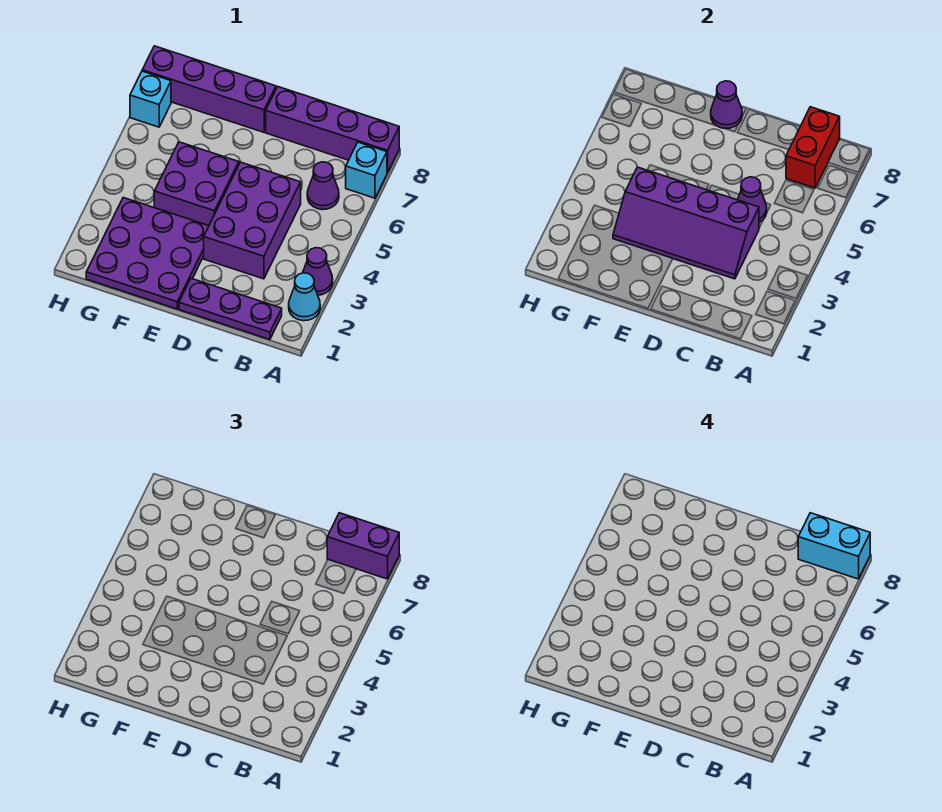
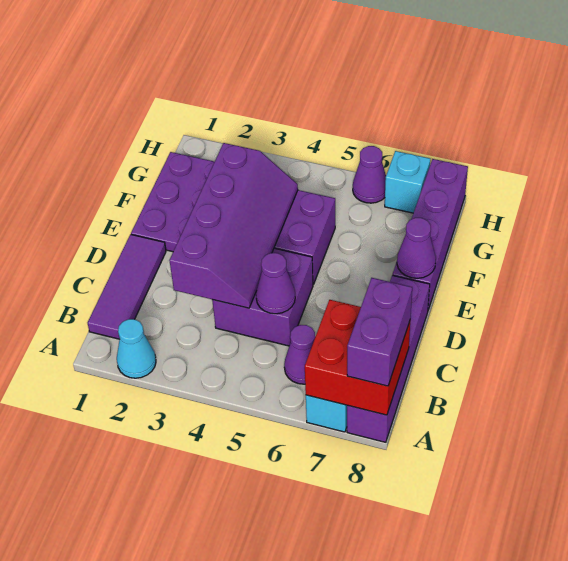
purple 1x1 cone [303,248,333,295] -> purple 1x1 cone moved to [353,146,386,203]
cyan 1x2 brick [798,513,870,579] -> none
purple 1x3 plate [179,279,282,339] -> purple 1x3 tile [87,234,166,339]
red 1x2 brick [786,107,840,188] -> red 2x2 brick [305,300,410,415]
purple 2x3 brick [204,162,301,279] -> purple 2x2 brick [212,248,313,346]
purple 2x4 slope [613,167,759,279] -> purple 2x4 slope turned to [169,143,298,308]

